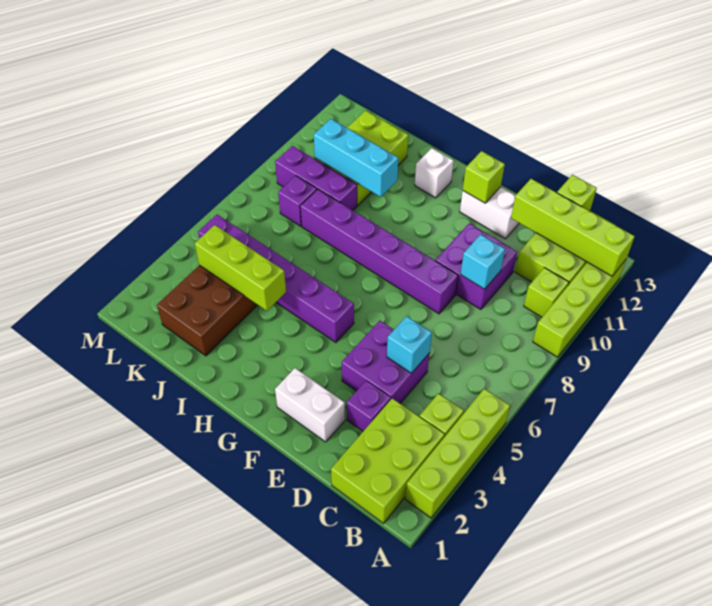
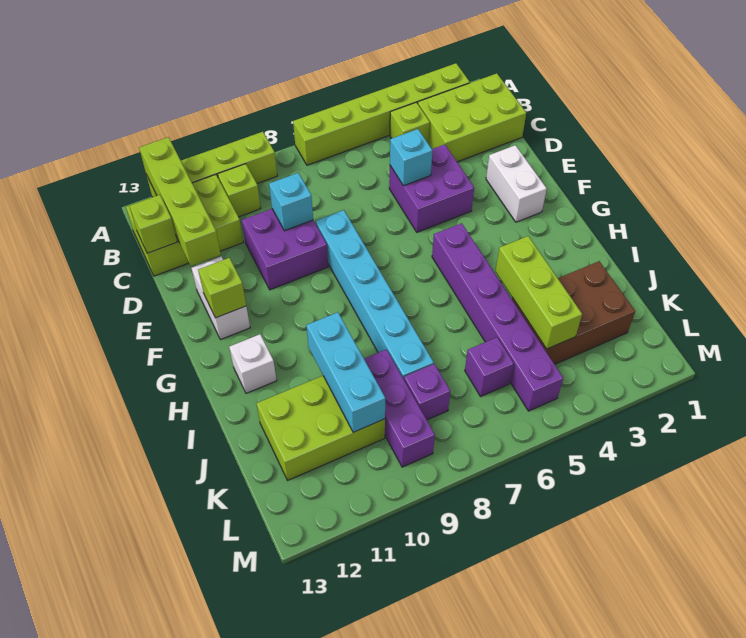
lime 1x4 brick [405,389,510,518] -> lime 1x6 brick [293,63,470,165]
purple 1x1 brick [347,381,391,431] -> purple 1x1 brick moved to [465,338,514,396]
purple 1x6 brick [300,189,458,314] -> cyan 1x6 brick [315,210,434,379]

